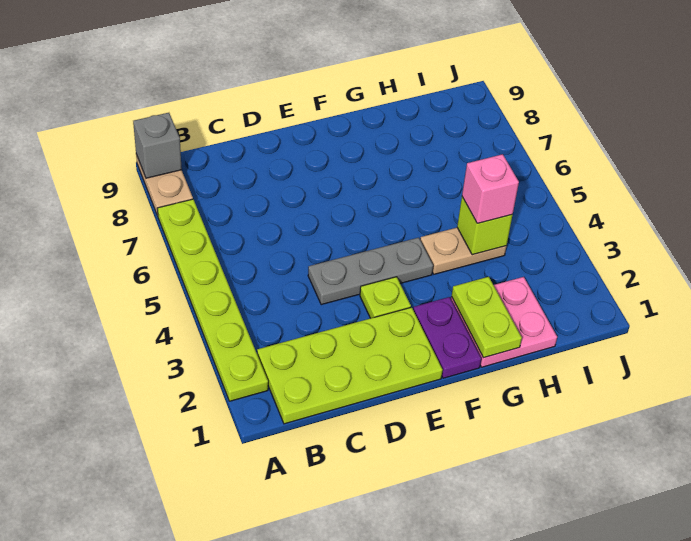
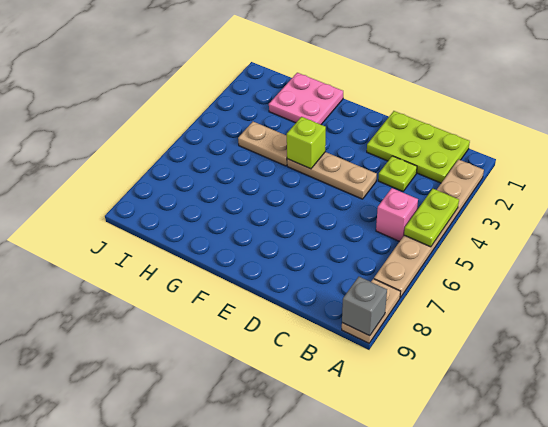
lime 1x6 plate [157,199,268,401] -> tan 1x6 plate [374,159,484,298]
lime 2x4 plate [257,307,443,424] -> lime 2x3 plate [367,111,470,183]
grey 1x3 plate [308,238,433,305] -> tan 1x3 plate [287,152,377,199]
lime 1x1 plate [360,277,411,318] -> lime 1x1 plate moved to [378,156,417,191]
purple 1x2 plate [413,297,481,378] -> none
lime 1x2 plate [452,277,522,358] -> lime 1x2 plate moved to [404,189,459,247]
lime 1x1 brick [457,197,512,255] -> lime 1x1 brick moved to [287,117,326,169]
pink 1x1 brick [462,154,519,223] -> pink 1x1 brick moved to [376,188,418,242]

